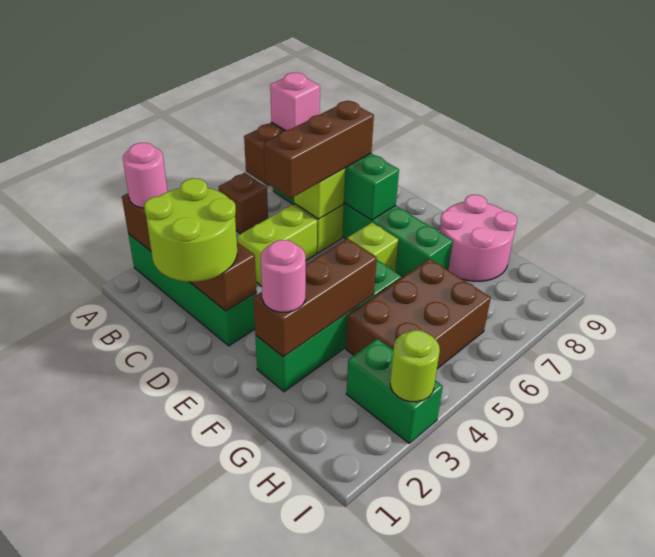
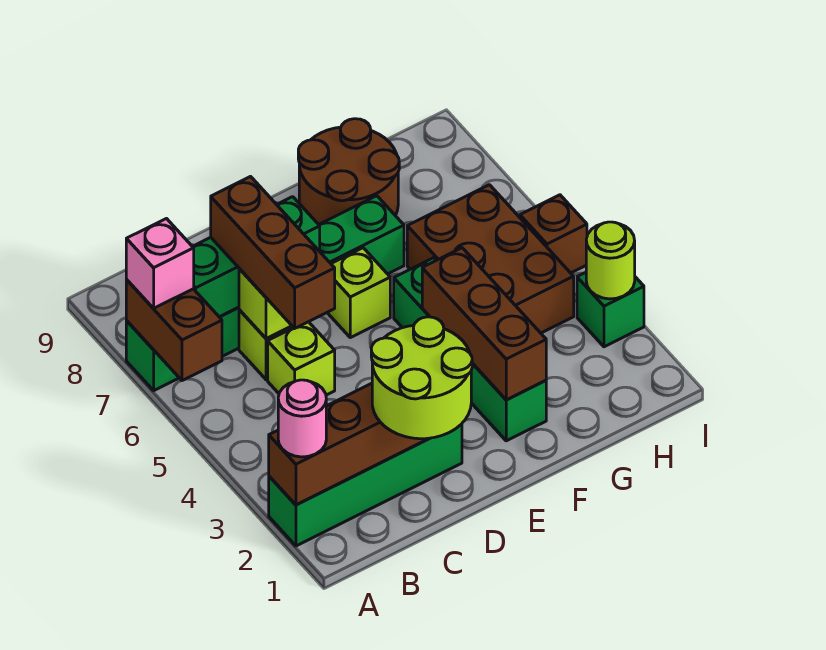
brown 1x1 brick [219,173,268,234] -> brown 1x1 brick moved to [520,195,587,273]
lime 1x2 brick [238,204,317,286] -> lime 1x1 brick [268,322,335,395]
pink 1x1 round brick [261,240,306,312] -> none
pink 2x2 round brick [440,195,517,281] -> brown 2x2 round brick [298,119,399,225]
green 1x2 brick [346,339,443,443] -> green 1x1 brick [577,272,644,347]

